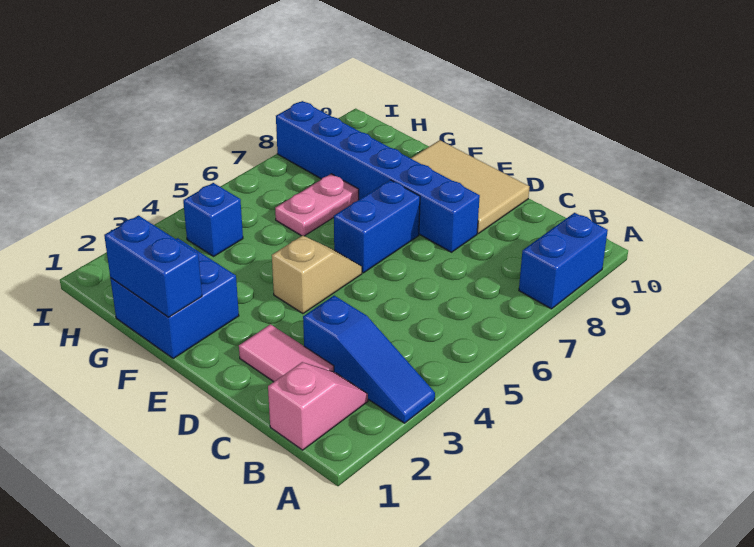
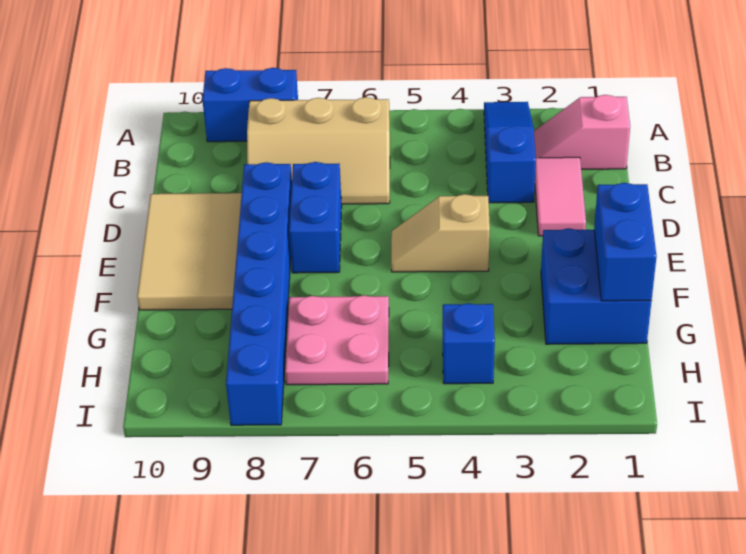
none -> tan 2x3 slope [247,97,390,204]
blue 1x2 brick [334,180,420,273] -> blue 1x2 brick turned to [289,162,342,273]
pink 1x2 plate [275,174,359,236] -> pink 2x2 plate [285,295,389,385]

